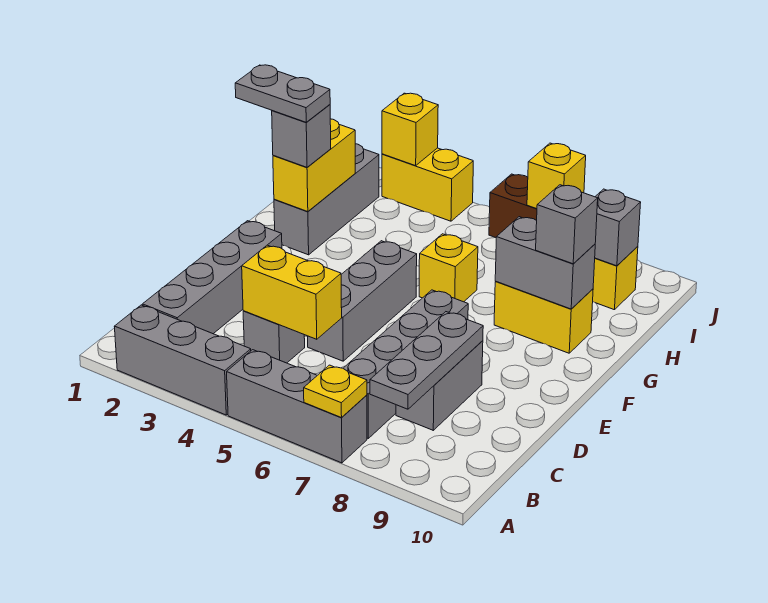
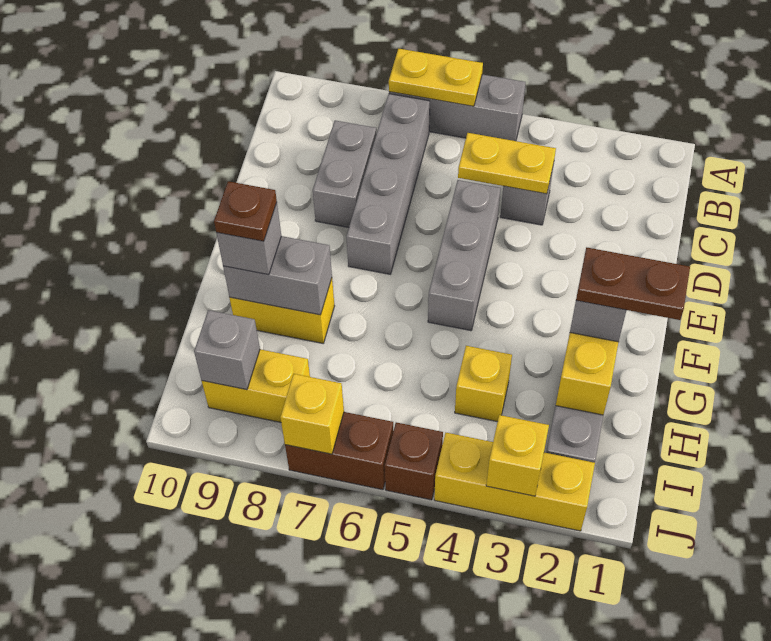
grey 1x3 brick [114,305,251,415] -> none
yellow 1x1 plate [304,365,367,418] -> yellow 1x2 plate [389,49,483,106]
grey 1x4 brick [142,221,282,334] -> none
grey 1x3 plate [370,312,483,409] -> none
yellow 1x2 brick [242,245,342,339] -> yellow 1x2 plate [458,133,556,194]
grey 1x2 plate [235,65,330,122] -> brown 1x2 plate [576,247,690,320]
yellow 1x1 brick [419,234,478,302] -> yellow 1x1 brick moved to [455,346,512,422]
none -> brown 1x1 plate [214,181,277,241]
yellow 1x2 brick [382,148,473,221] -> yellow 1x3 brick [434,433,595,531]
none -> brown 1x1 brick [385,422,443,500]

